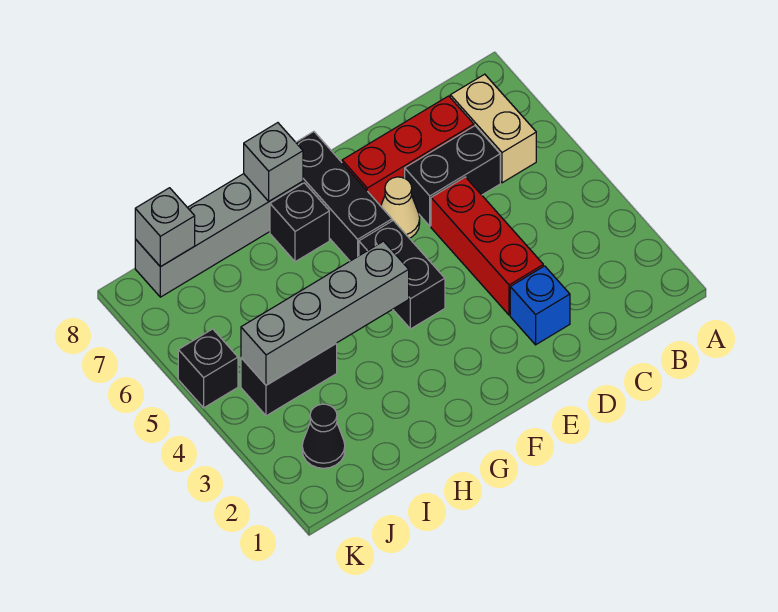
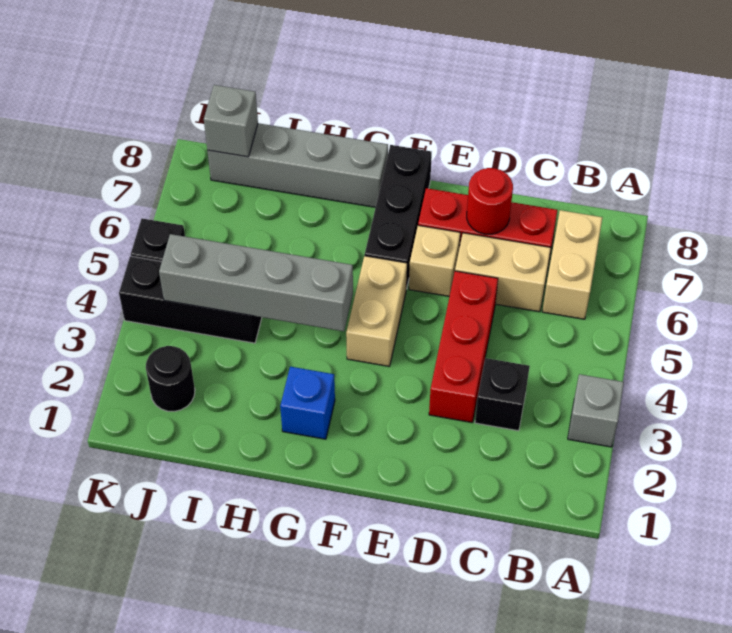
black 1x2 brick [405,126,500,226] -> tan 1x2 brick [455,233,551,312]
blue 1x1 brick [510,266,570,345] -> blue 1x1 brick moved to [280,367,335,439]
none -> red 1x1 round brick [467,168,513,234]
tan 1x1 cone [381,177,420,238] -> tan 1x1 brick [409,225,460,296]
black 1x2 brick [359,221,445,329] -> tan 1x2 brick [346,256,407,367]
black 1x1 brick [270,183,329,262] -> black 1x1 brick moved to [475,358,530,431]
grey 1x1 brick [244,123,303,201] -> grey 1x1 brick moved to [568,374,624,447]
black 1x2 brick [241,344,337,416] -> black 1x3 brick [119,256,262,343]
black 1x1 cone [302,404,345,468] -> black 1x1 round brick [146,346,195,411]

